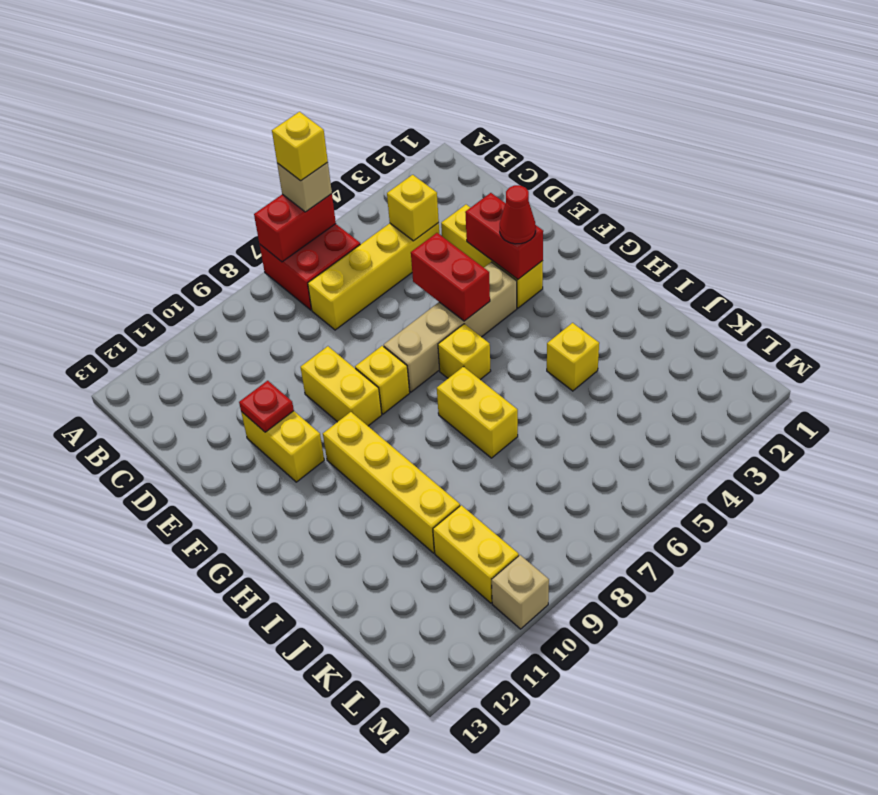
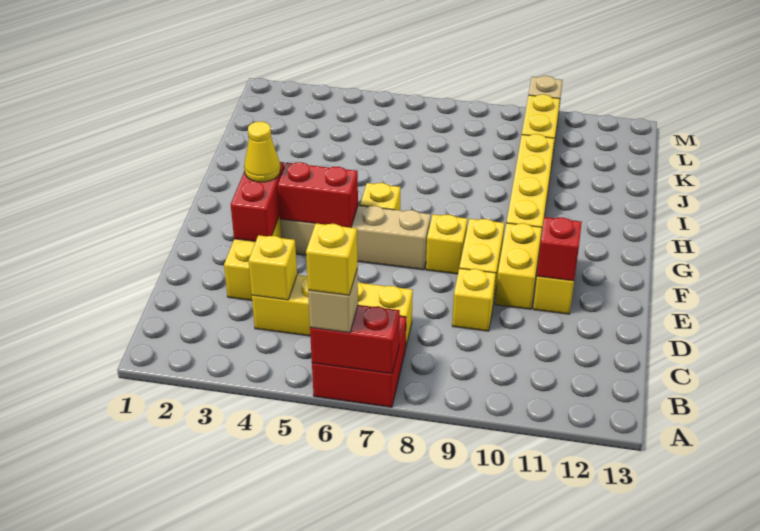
red 1x2 brick [411,233,490,321] -> red 1x2 brick turned to [278,162,358,228]
red 1x1 plate [239,381,294,432] -> red 1x1 brick [537,217,582,281]
red 1x1 cone [500,185,536,244] -> yellow 1x1 cone [244,122,280,182]
yellow 1x2 brick [437,366,518,458] -> yellow 1x2 brick moved to [495,223,542,309]
yellow 1x1 brick [547,323,599,391] -> yellow 1x1 brick moved to [452,268,496,331]

